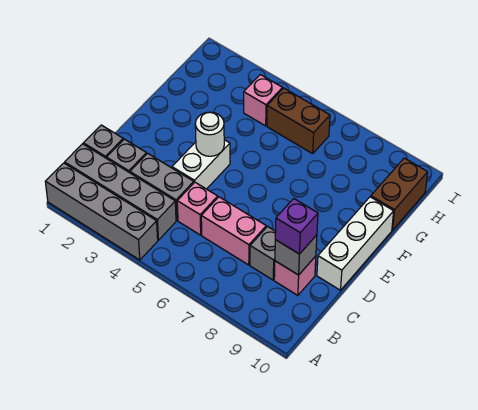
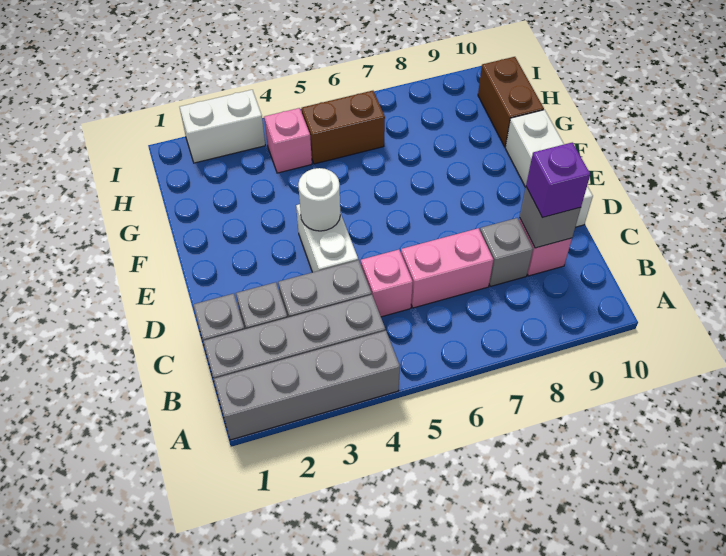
none -> white 1x2 brick [180,90,265,163]

